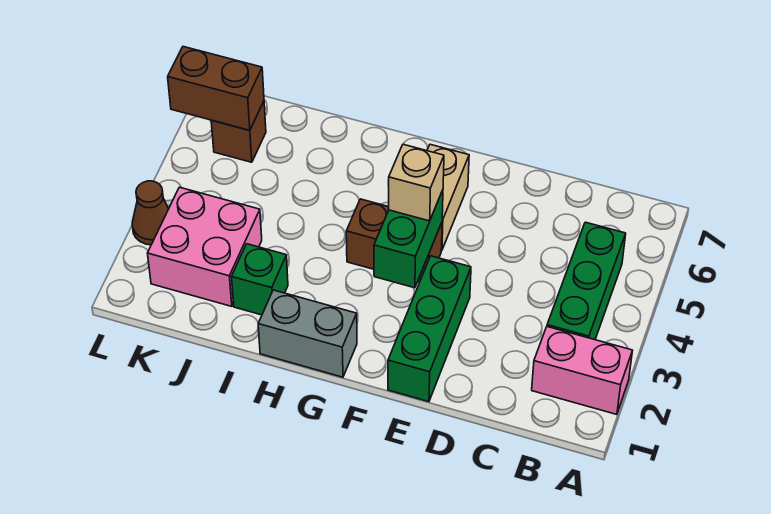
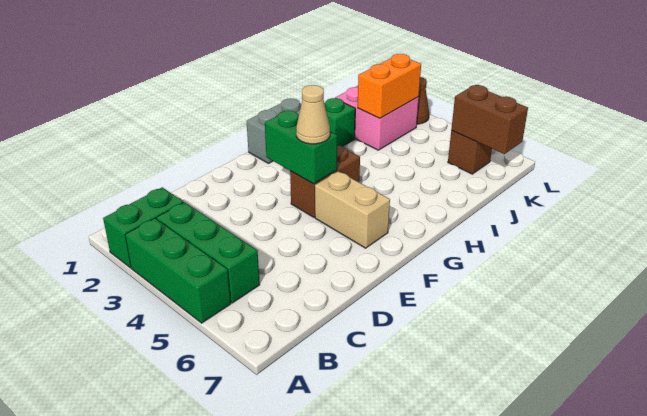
pink 1x2 brick [532,327,633,415] -> green 1x2 brick [103,187,184,268]
green 1x3 brick [388,256,471,402] -> green 1x3 brick moved to [125,218,231,323]
tan 1x1 brick [389,144,444,221] -> tan 1x1 cone [296,85,330,144]
none -> orange 1x2 brick [358,54,421,118]
brown 1x2 brick [168,47,264,130] -> brown 1x2 brick turned to [451,85,528,154]

